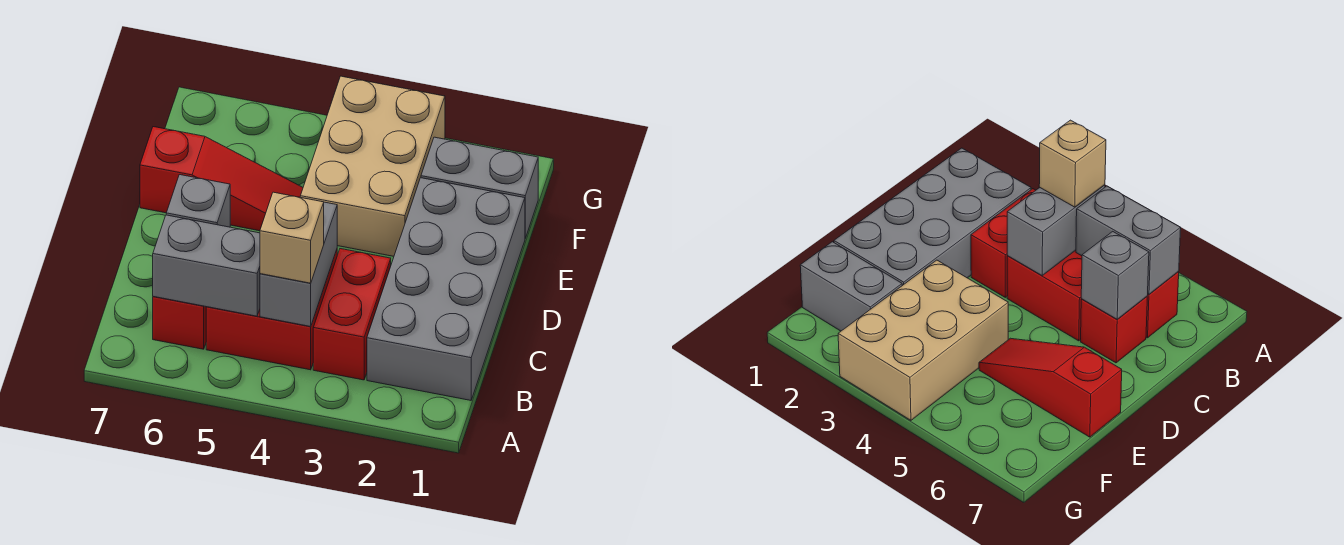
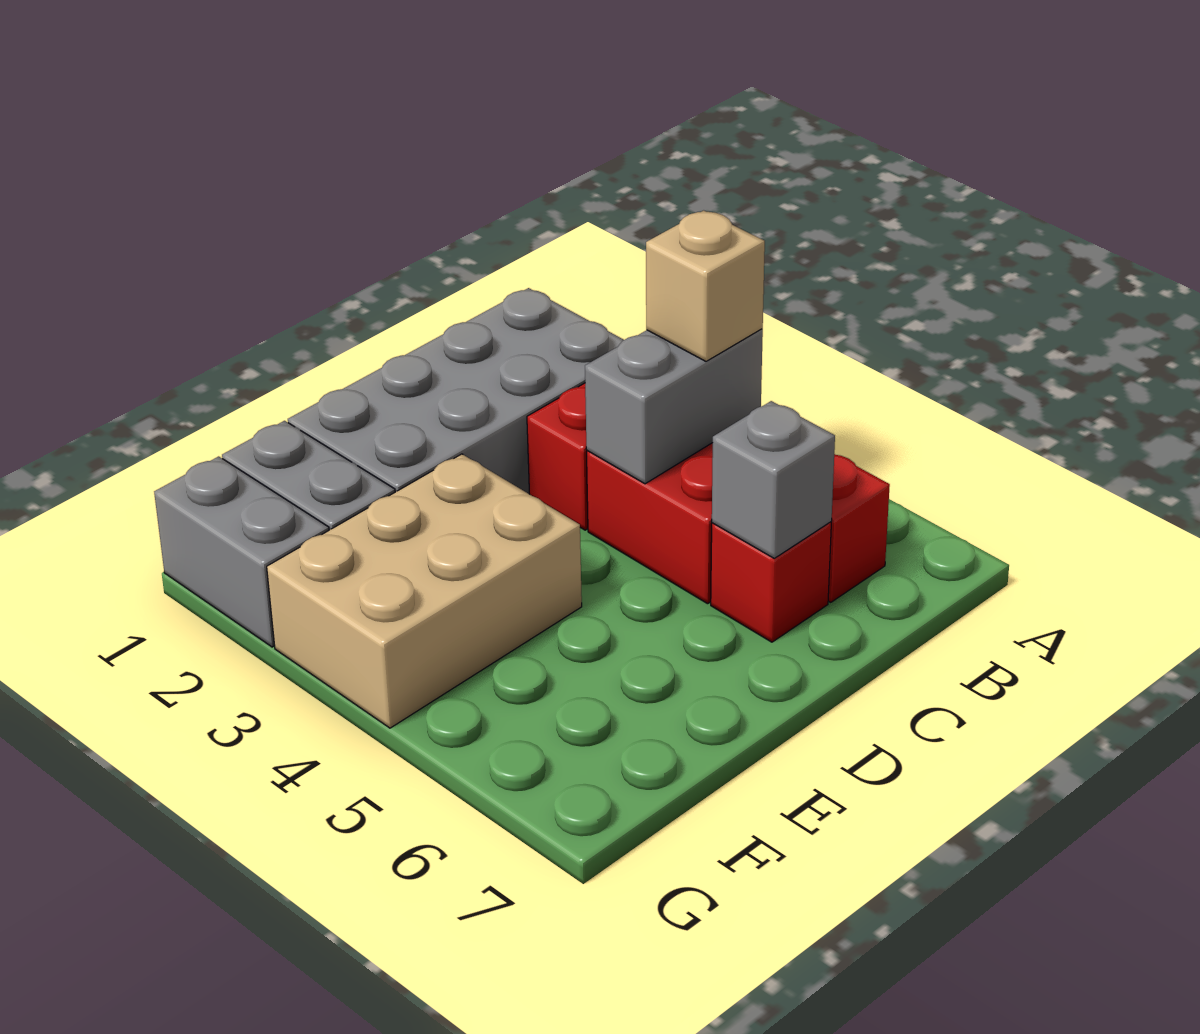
grey 1x2 brick [153,215,260,316] -> grey 1x2 brick moved to [154,456,329,647]
red 1x3 slope [140,127,303,231] -> none

